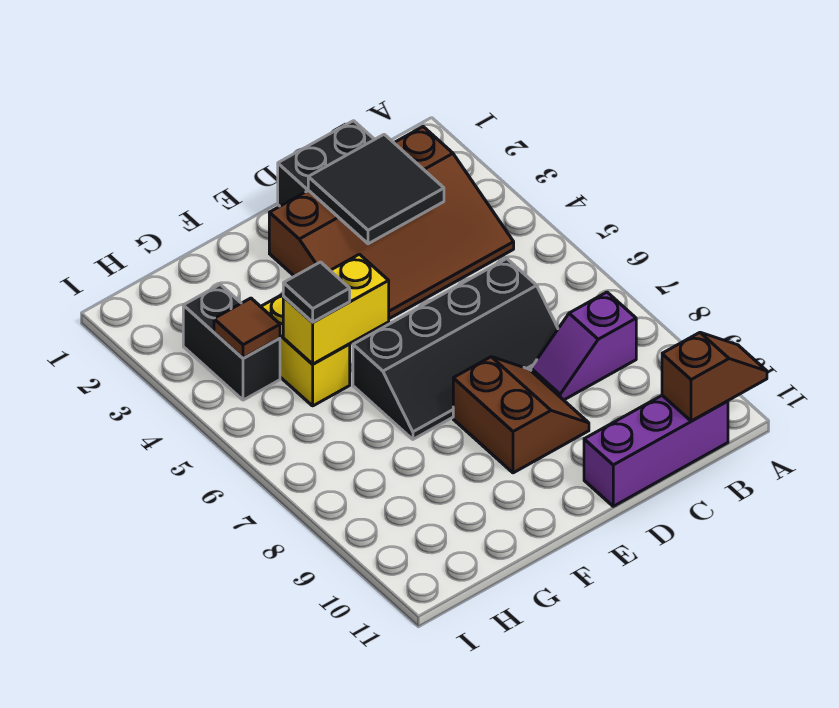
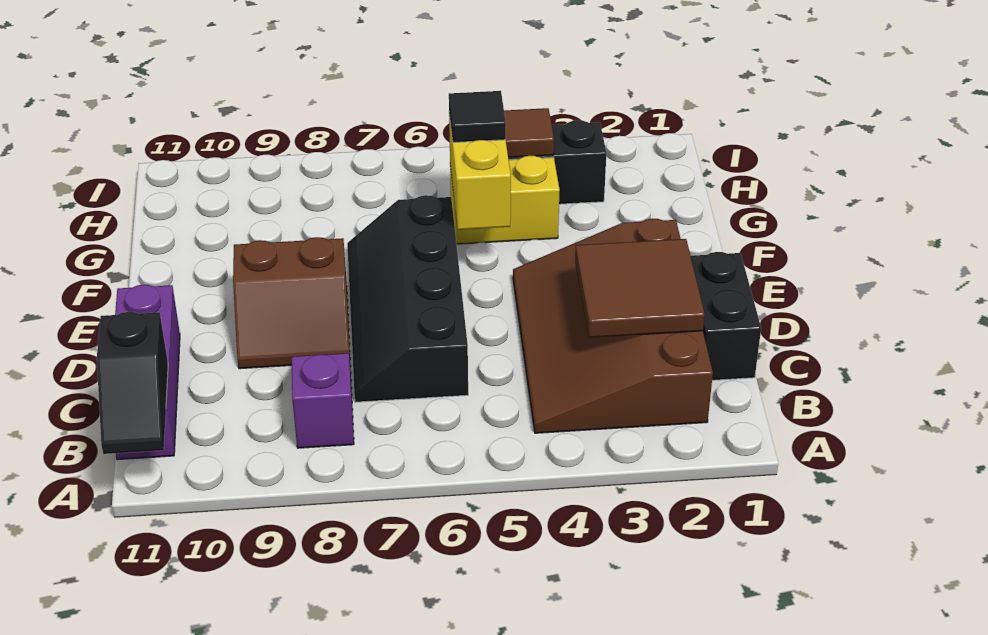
brown 1x2 slope [662,333,767,421] -> black 1x2 slope [97,312,168,454]
black 2x2 tile [308,134,444,244] -> brown 2x2 tile [575,239,705,338]

